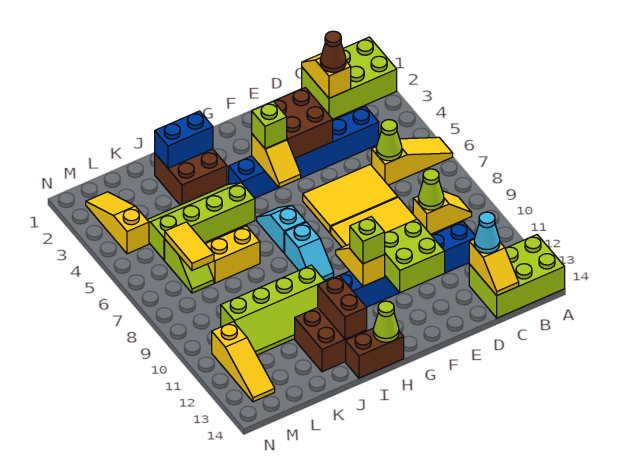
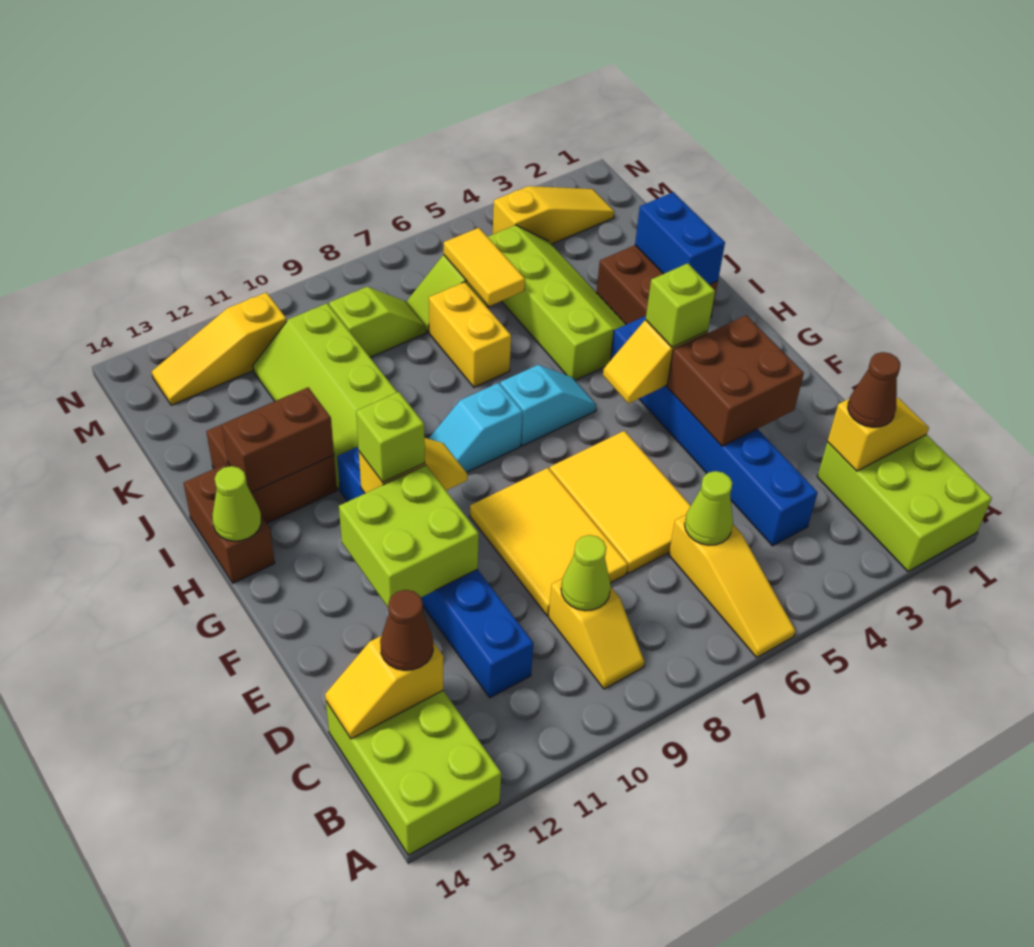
cyan 1x1 cone [474,212,500,253] -> brown 1x1 cone [380,590,433,670]
yellow 1x2 tile [165,222,214,271] -> yellow 1x2 tile turned to [444,228,525,306]
none -> lime 1x2 slope [329,287,426,357]

